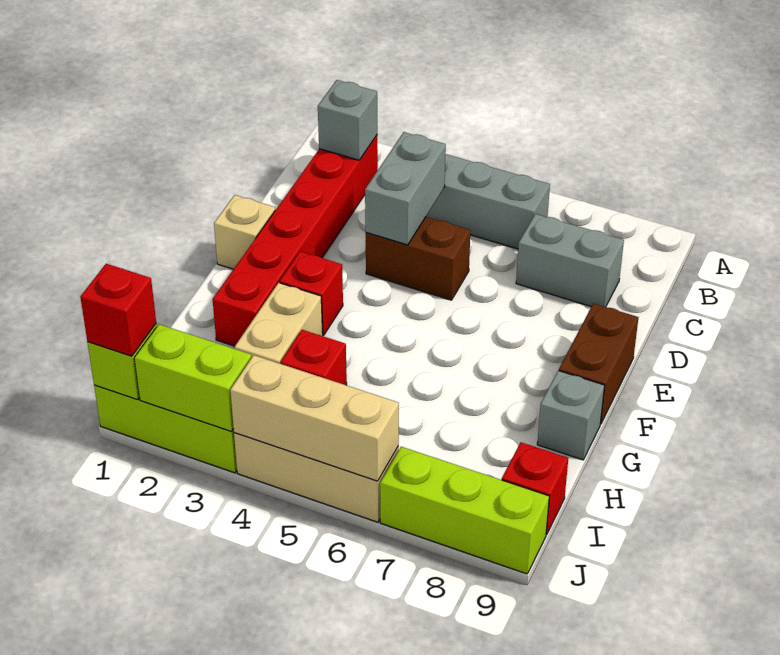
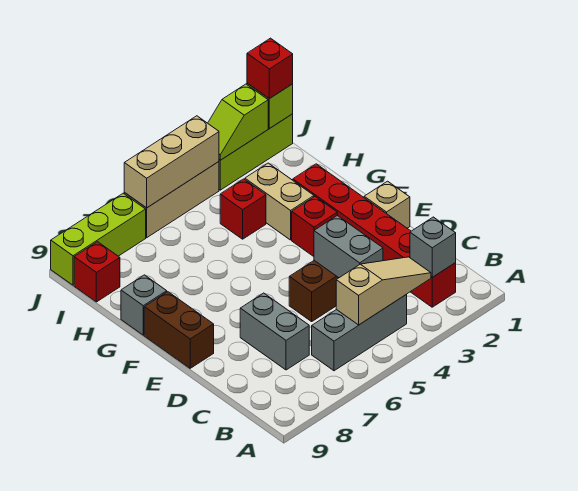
none -> tan 1x3 slope [336,257,431,325]
grey 1x2 brick [516,214,624,307] -> grey 1x2 brick turned to [240,293,309,370]
lime 1x2 brick [134,324,251,431] -> lime 1x2 slope [208,84,268,160]

